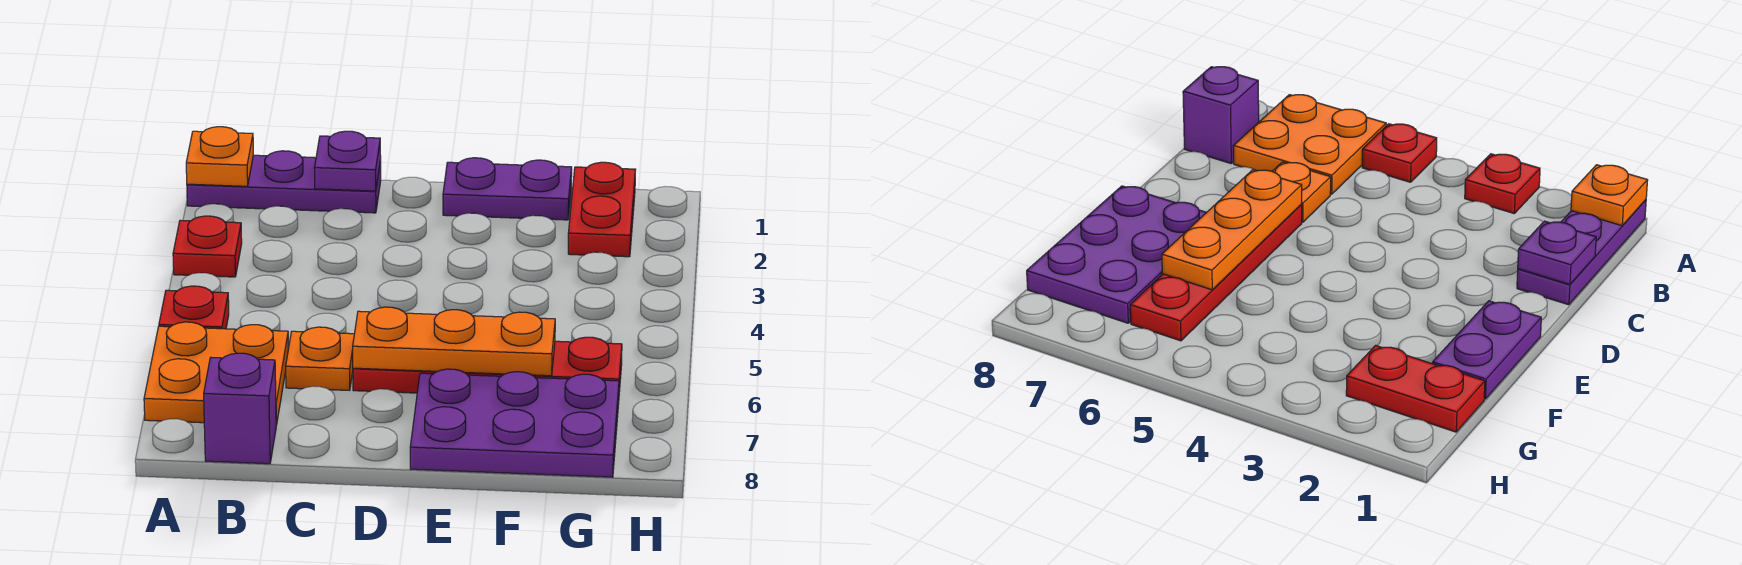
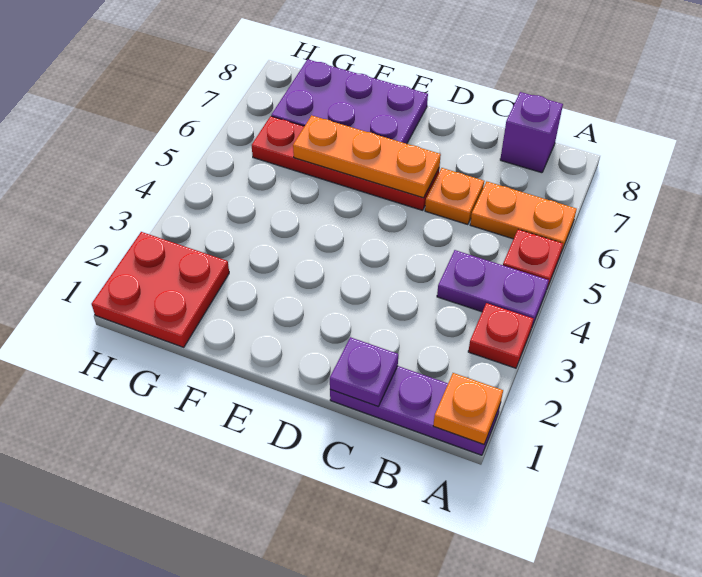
orange 2x2 plate [144,322,289,425] -> orange 1x2 plate [470,182,577,252]
purple 1x2 plate [443,158,572,220] -> purple 1x2 plate moved to [437,250,549,326]
red 1x2 plate [568,162,636,257] -> red 2x2 plate [92,232,229,347]

